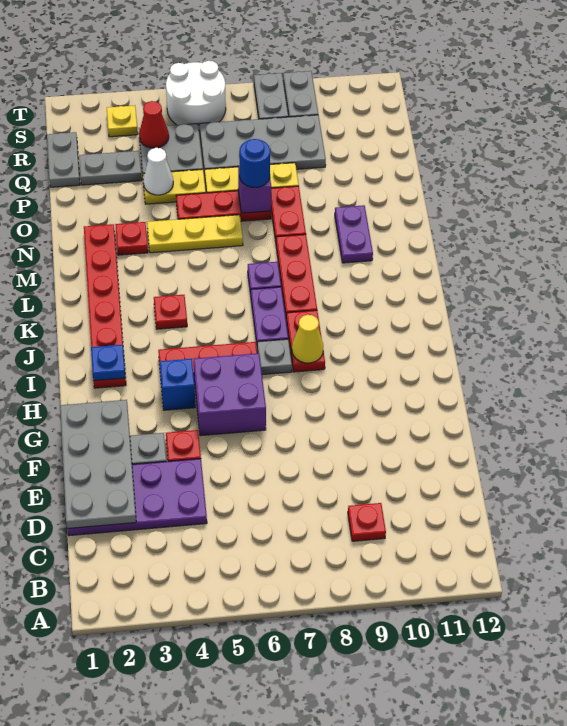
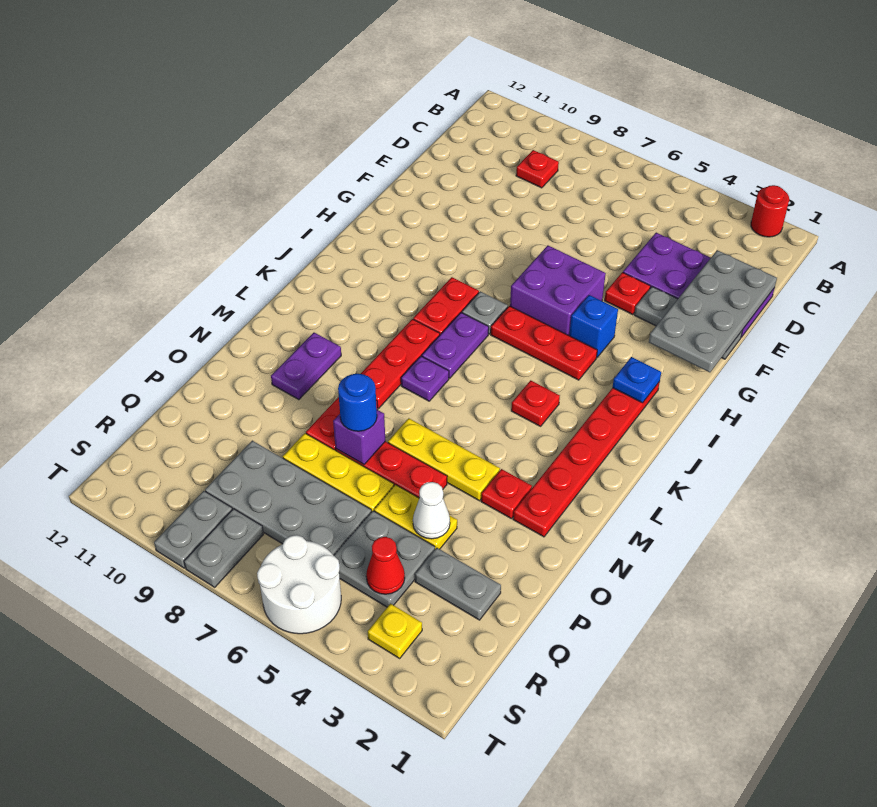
none -> red 1x1 round brick [751,185,789,237]
yellow 1x1 cone [292,315,323,363] -> none
grey 1x2 plate [47,132,80,187] -> none

